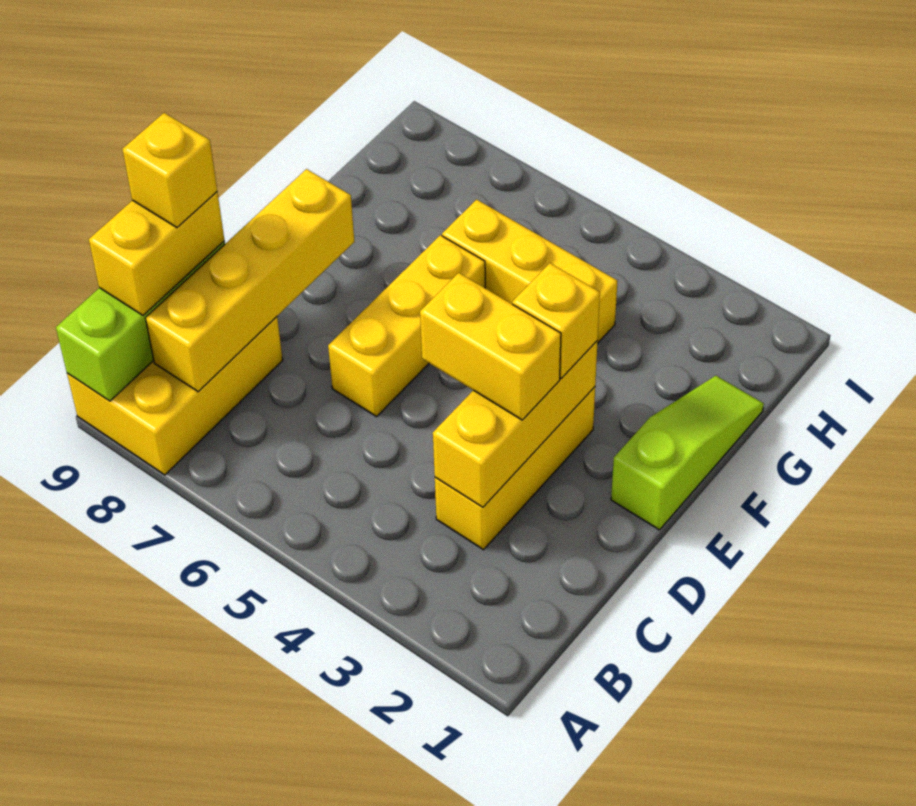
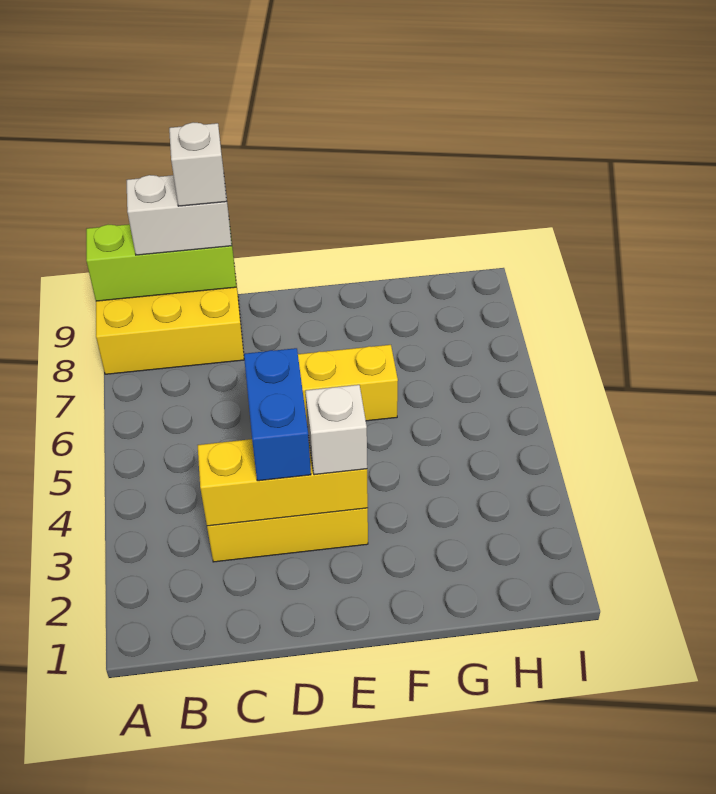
yellow 1x4 brick [146,169,354,392] -> none
yellow 1x2 brick [89,192,224,315] -> white 1x2 brick [127,175,232,255]
yellow 1x1 brick [122,113,217,228] -> white 1x1 brick [169,122,227,206]
yellow 1x2 brick [420,273,561,420] -> blue 1x2 brick [244,348,311,481]
lime 1x3 slope [611,376,764,530] -> none
yellow 1x1 brick [512,263,600,379] -> white 1x1 brick [305,385,367,475]
yellow 1x3 brick [442,199,617,344] -> none

